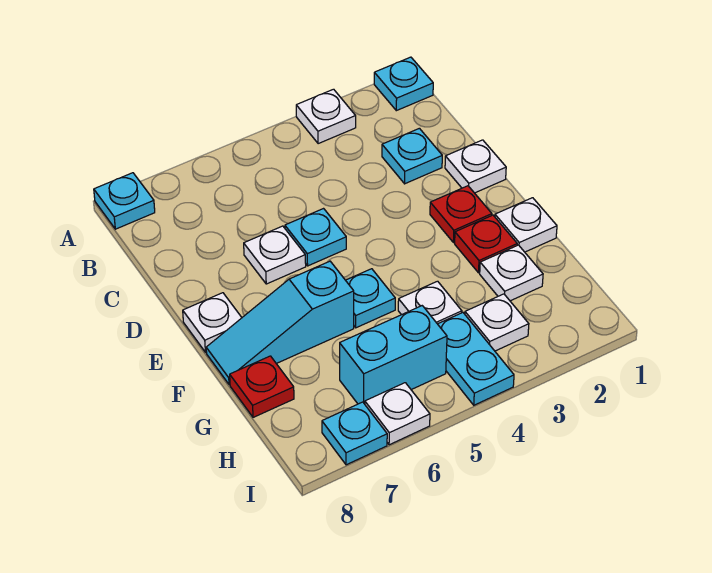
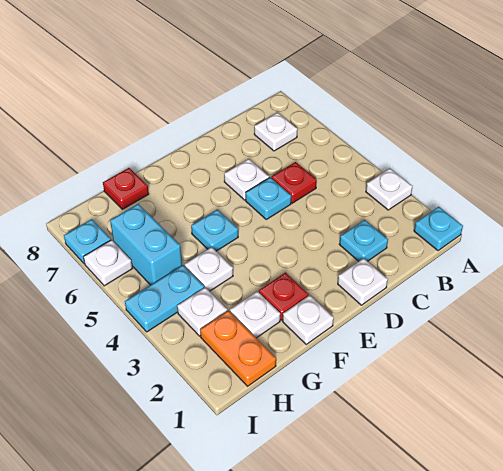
cyan 1x1 plate [94,173,155,229] -> none
red 1x1 plate [430,186,492,243] -> red 1x1 plate moved to [271,162,317,203]
white 1x1 plate [183,293,242,352] -> white 1x1 plate moved to [254,113,298,151]
cyan 1x3 slope [206,261,354,385] -> none
none -> orange 1x2 plate [200,310,276,386]

